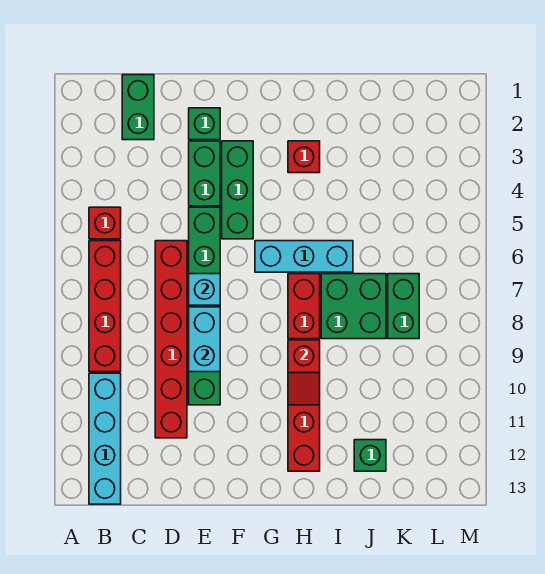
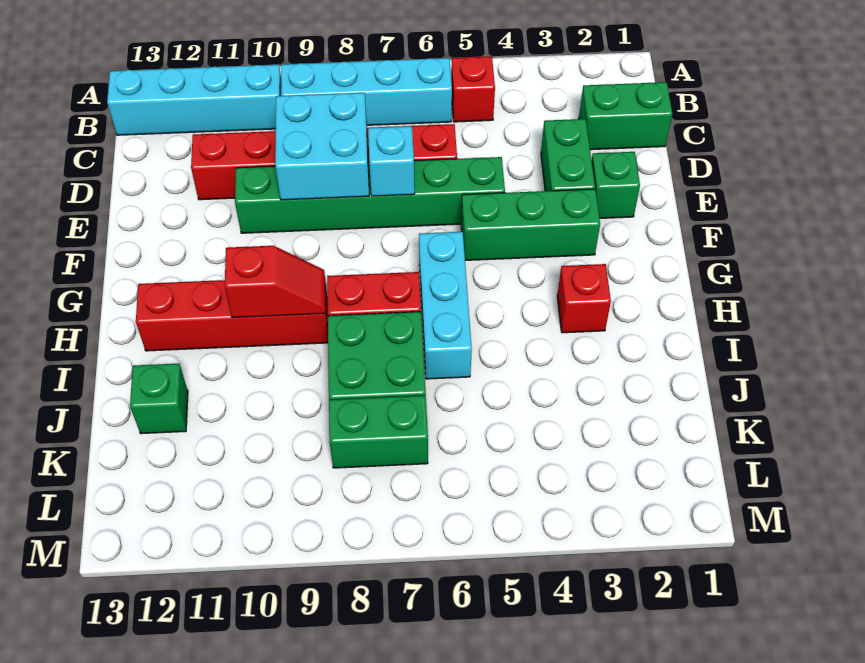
red 1x4 brick [89,241,121,372] -> cyan 1x4 brick [281,58,452,125]
green 1x2 brick [189,141,220,206] -> green 1x2 brick turned to [541,119,595,191]
cyan 1x2 brick [189,307,220,372] -> cyan 2x2 brick [275,93,369,200]
red 1x2 slope [288,340,320,405] -> red 1x2 slope turned to [225,246,325,318]

